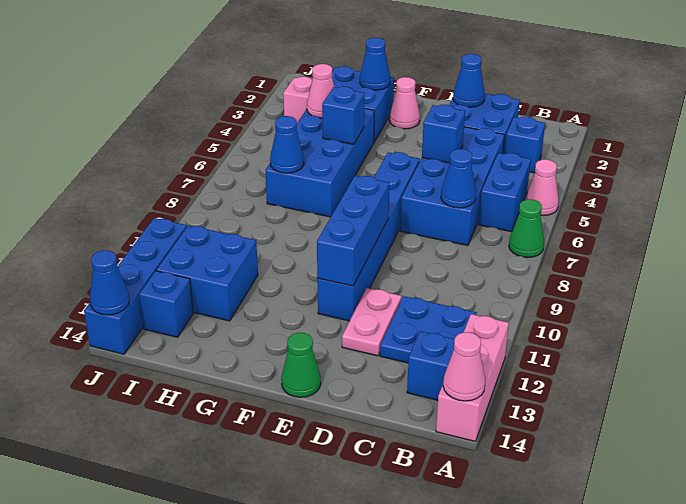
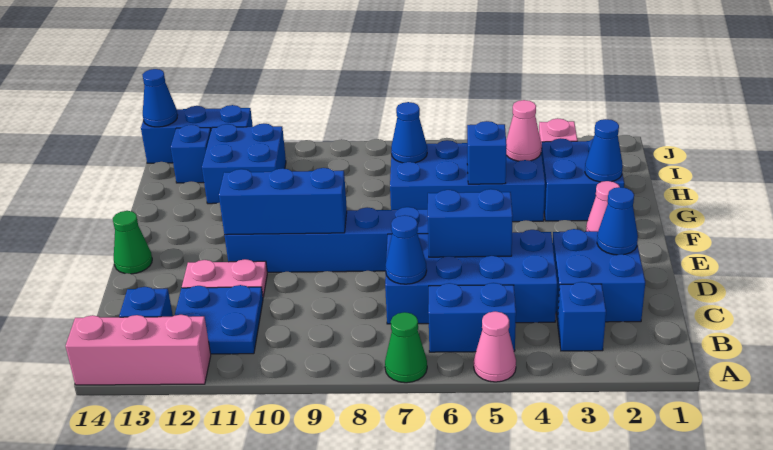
pink 1x1 cone [443,332,485,401] -> none
blue 1x1 brick [422,105,465,163] -> blue 1x2 brick [428,189,513,257]
blue 1x4 brick [84,218,187,354] -> blue 1x3 brick [141,105,253,163]

